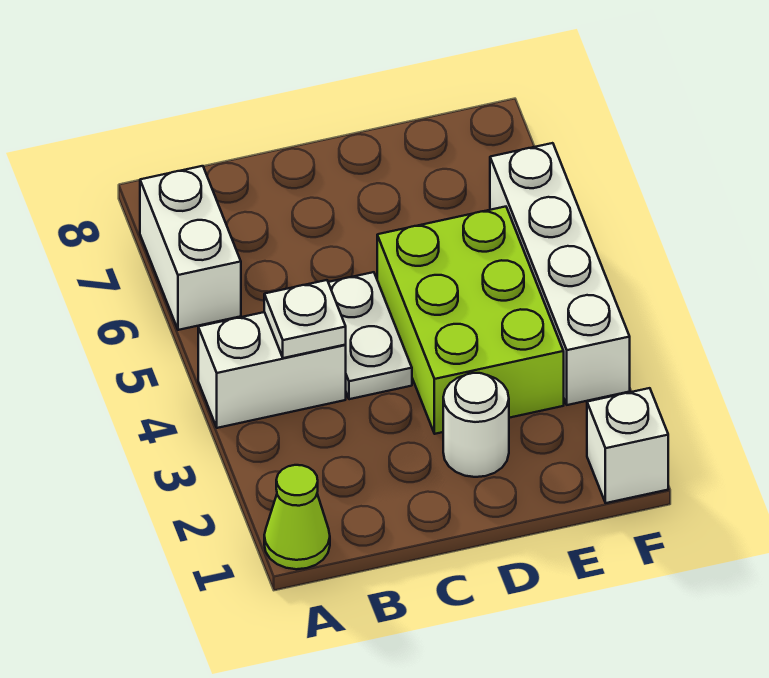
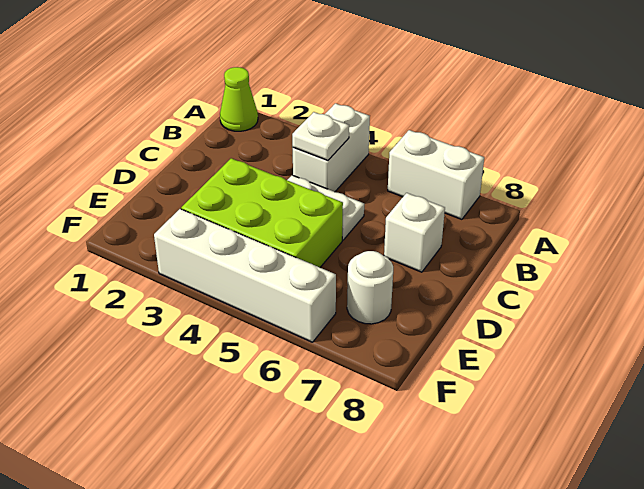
white 1x1 round brick [443,373,509,477] -> white 1x1 round brick moved to [347,251,393,324]
white 1x1 brick [587,388,668,503] -> white 1x1 brick moved to [384,193,445,272]

